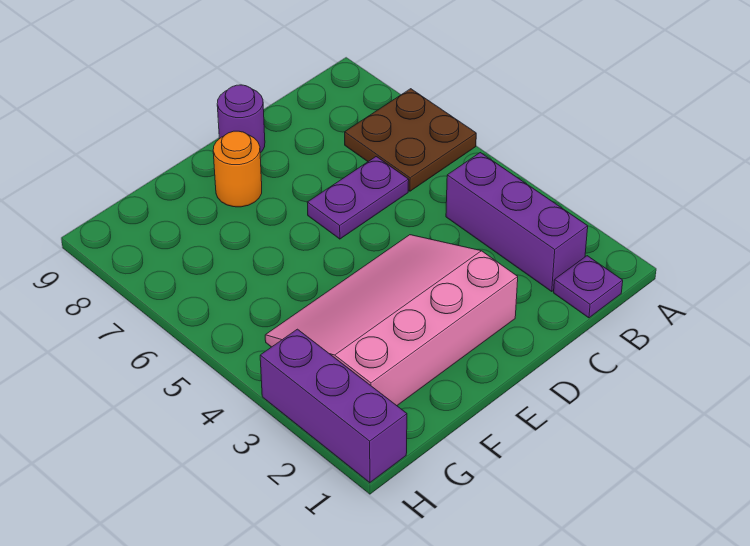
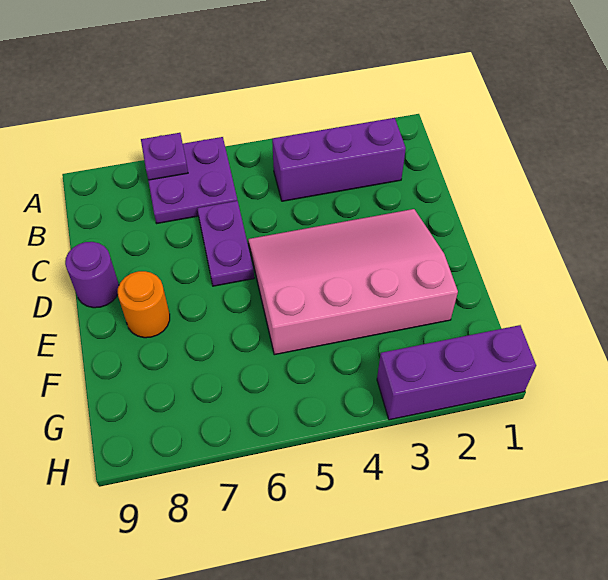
brown 2x2 plate [345,89,476,191] -> purple 2x2 plate [148,137,237,223]
purple 1x1 plate [554,256,623,318] -> purple 1x1 plate moved to [141,133,188,180]
pink 3x4 slope [265,235,518,406] -> pink 3x4 slope turned to [248,209,458,355]

